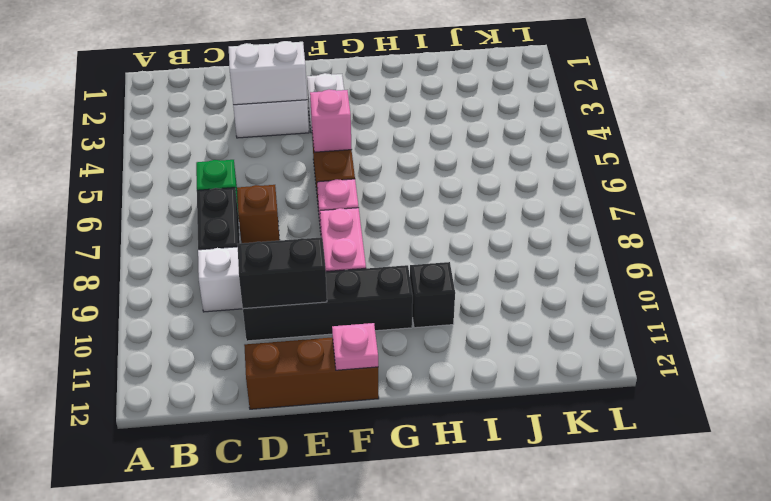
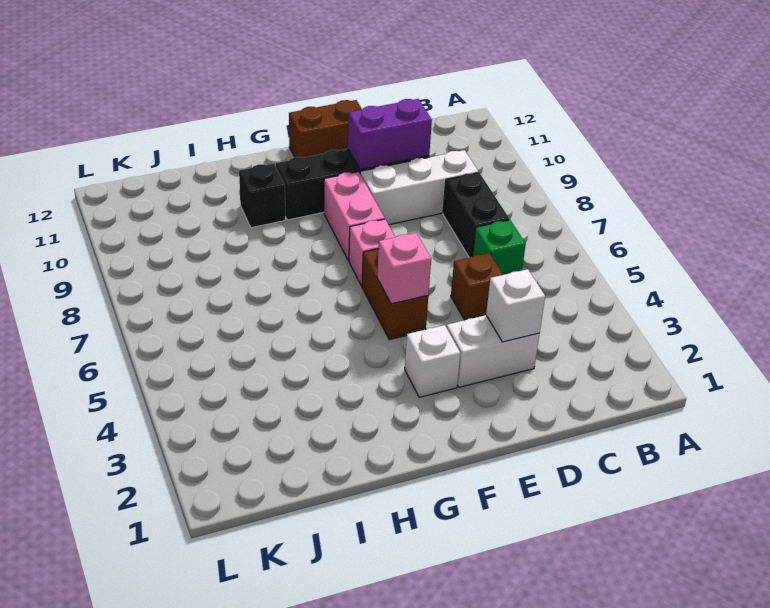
white 1x2 brick [229,41,307,105] -> white 1x1 brick [486,269,545,342]
brown 1x1 brick [237,185,280,243] -> brown 1x1 brick moved to [451,253,503,320]
black 1x2 brick [237,237,327,309] -> purple 1x2 brick [348,99,432,170]
brown 1x3 brick [244,337,379,409] -> brown 1x2 brick [289,100,362,158]
pink 1x1 plate [332,323,378,370] -> none

